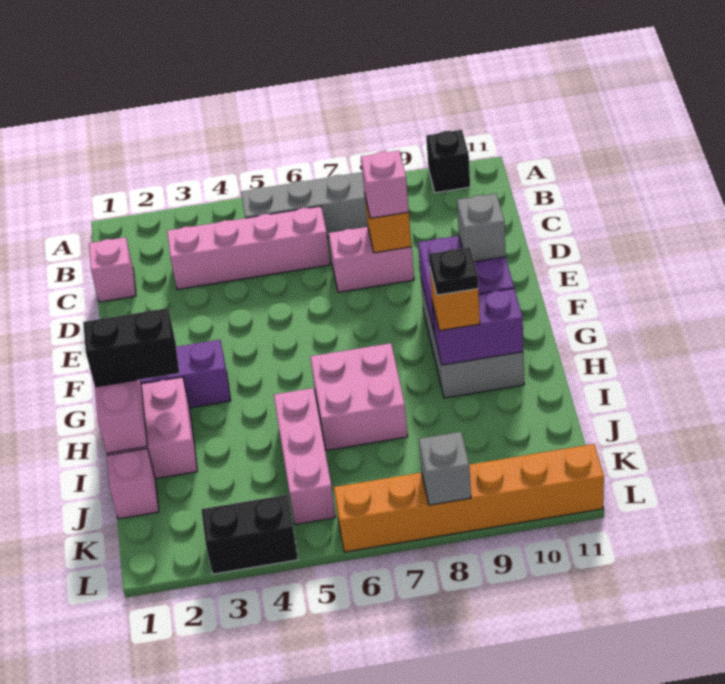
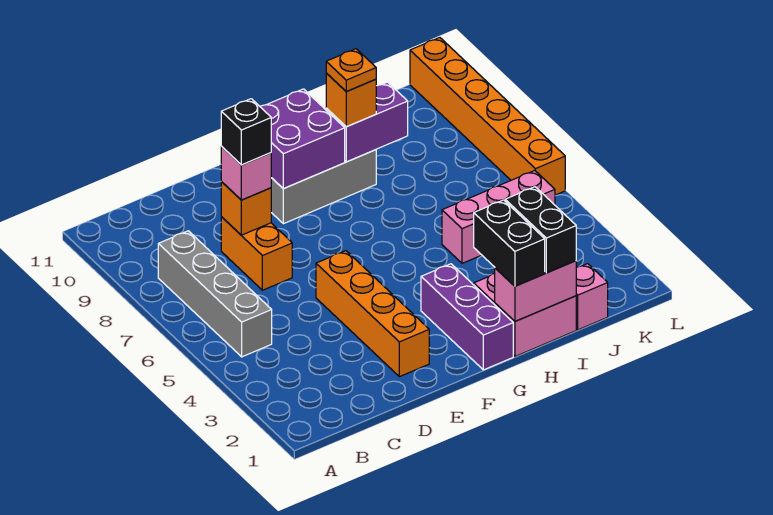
black 1x1 brick [426,130,470,193] -> black 1x1 brick moved to [221,99,271,165]
pink 1x1 brick [89,237,136,302] -> none
pink 1x4 brick [167,206,330,290] -> none
pink 1x2 brick [329,227,414,292] -> orange 1x2 brick [221,217,292,290]
none -> orange 1x4 brick [316,251,429,377]
grey 1x1 brick [457,194,506,262] -> none
pink 2x2 brick [310,343,408,450] -> none
purple 1x2 brick [432,289,523,365] -> purple 1x2 brick turned to [326,82,408,162]
black 1x1 plate [429,247,478,295] -> orange 1x1 plate [326,49,376,92]
black 1x2 brick [201,495,298,574] -> black 1x2 brick moved to [505,187,576,273]
grey 1x1 brick [419,432,471,505] -> none

